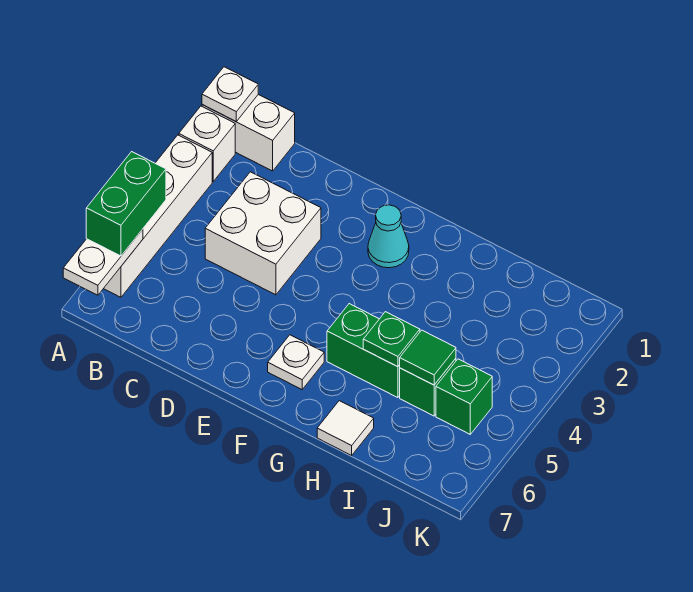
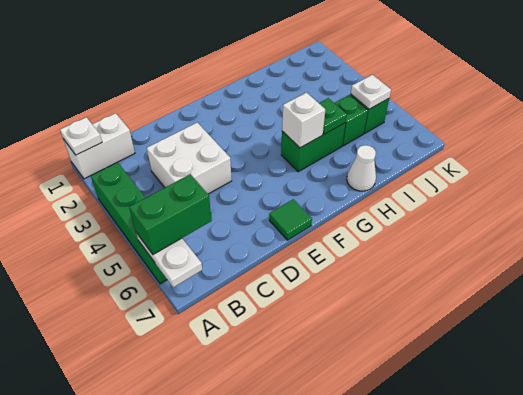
white 1x1 brick [179,106,235,181] -> white 1x1 brick moved to [282,93,325,148]
white 1x4 brick [103,135,212,297] -> green 1x4 brick [91,162,167,284]
green 1x2 brick [86,152,166,256] -> green 1x2 brick turned to [129,174,212,254]
cyan 1x1 cone [368,205,409,268] -> none
white 1x1 plate [268,335,324,389] -> white 1x1 plate moved to [351,75,391,109]
white 1x1 tile [317,401,374,455] -> white 1x1 cone [347,145,376,191]
green 1x1 tile [400,330,456,385] -> green 1x1 tile moved to [269,199,312,240]

